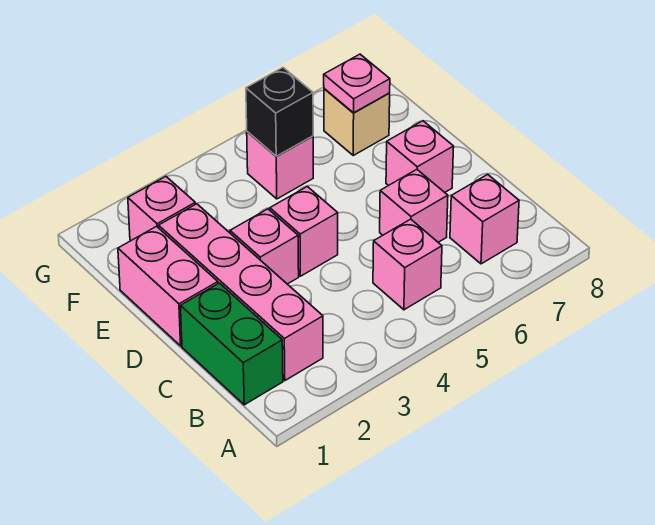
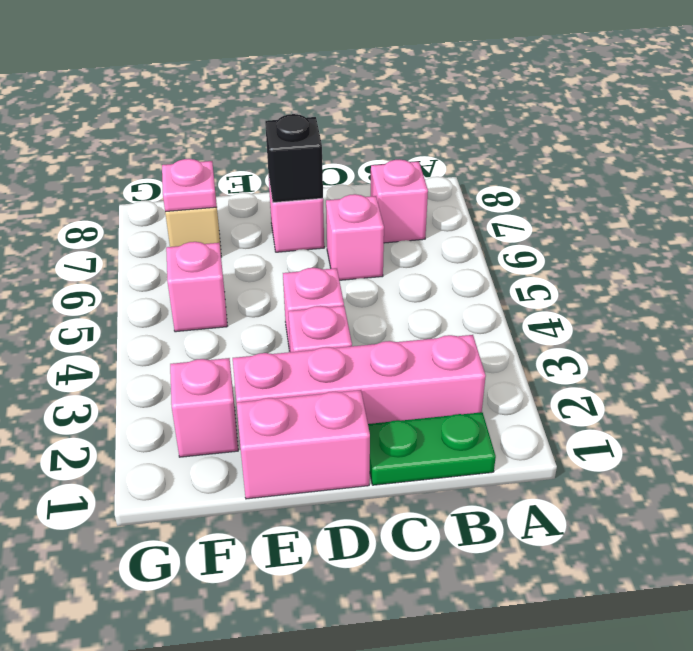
green 1x2 brick [181,283,283,405] -> green 1x2 plate [368,412,496,485]
pink 1x1 brick [373,219,442,310] -> none
black 1x1 brick [246,68,313,156] -> black 1x1 brick moved to [265,114,323,203]

